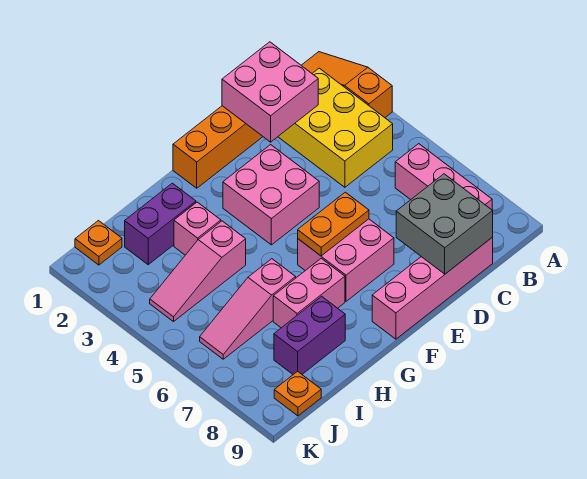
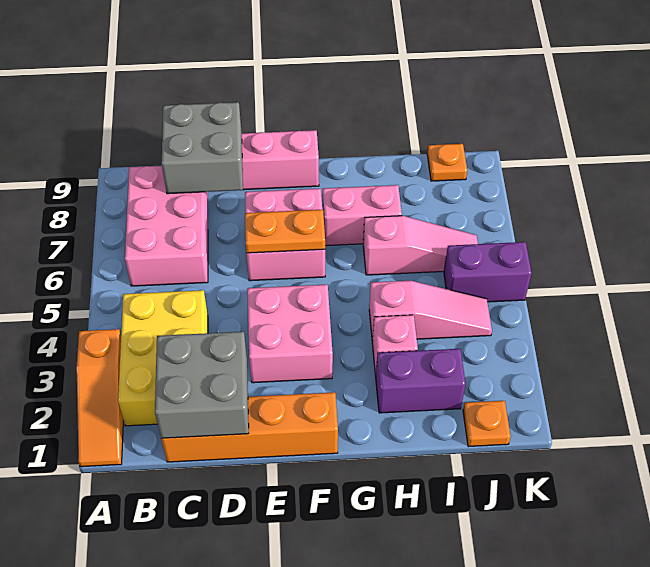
pink 1x3 brick [395,144,492,210] -> pink 2x3 brick [125,166,208,286]
pink 2x2 brick [222,42,318,142] -> grey 2x2 brick [155,332,249,438]
purple 1x2 brick [274,296,345,374] -> purple 1x2 brick moved to [444,242,532,302]

